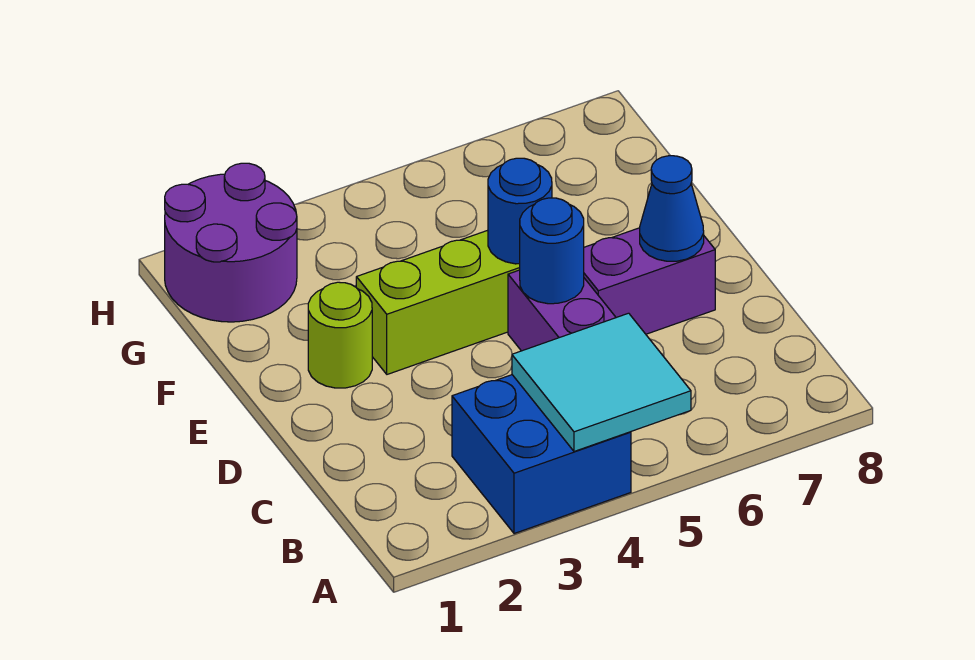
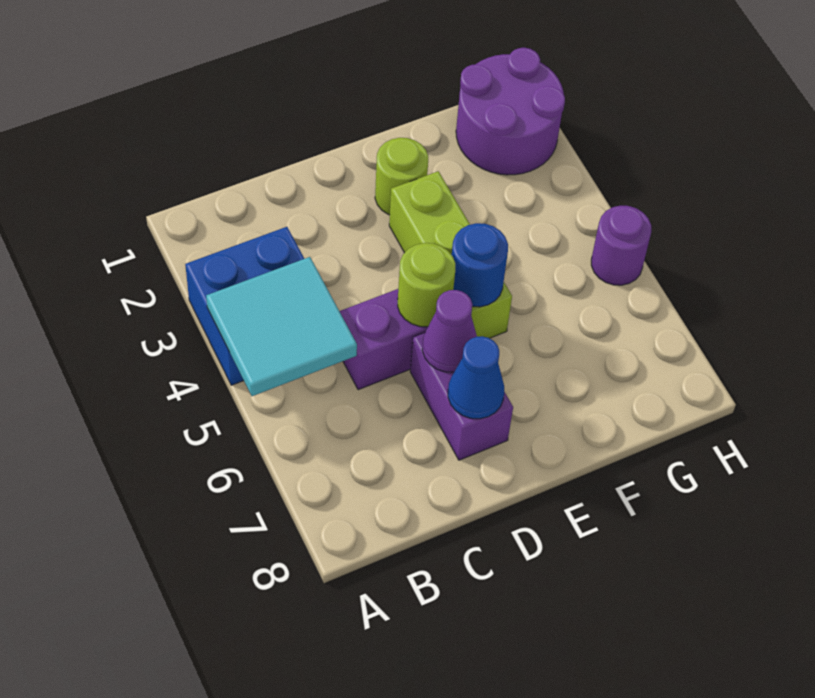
blue 1x1 round brick [520,198,584,304] -> lime 1x1 round brick [398,243,455,327]
none -> purple 1x1 cone [422,290,477,372]
none -> purple 1x1 round brick [591,206,651,285]

